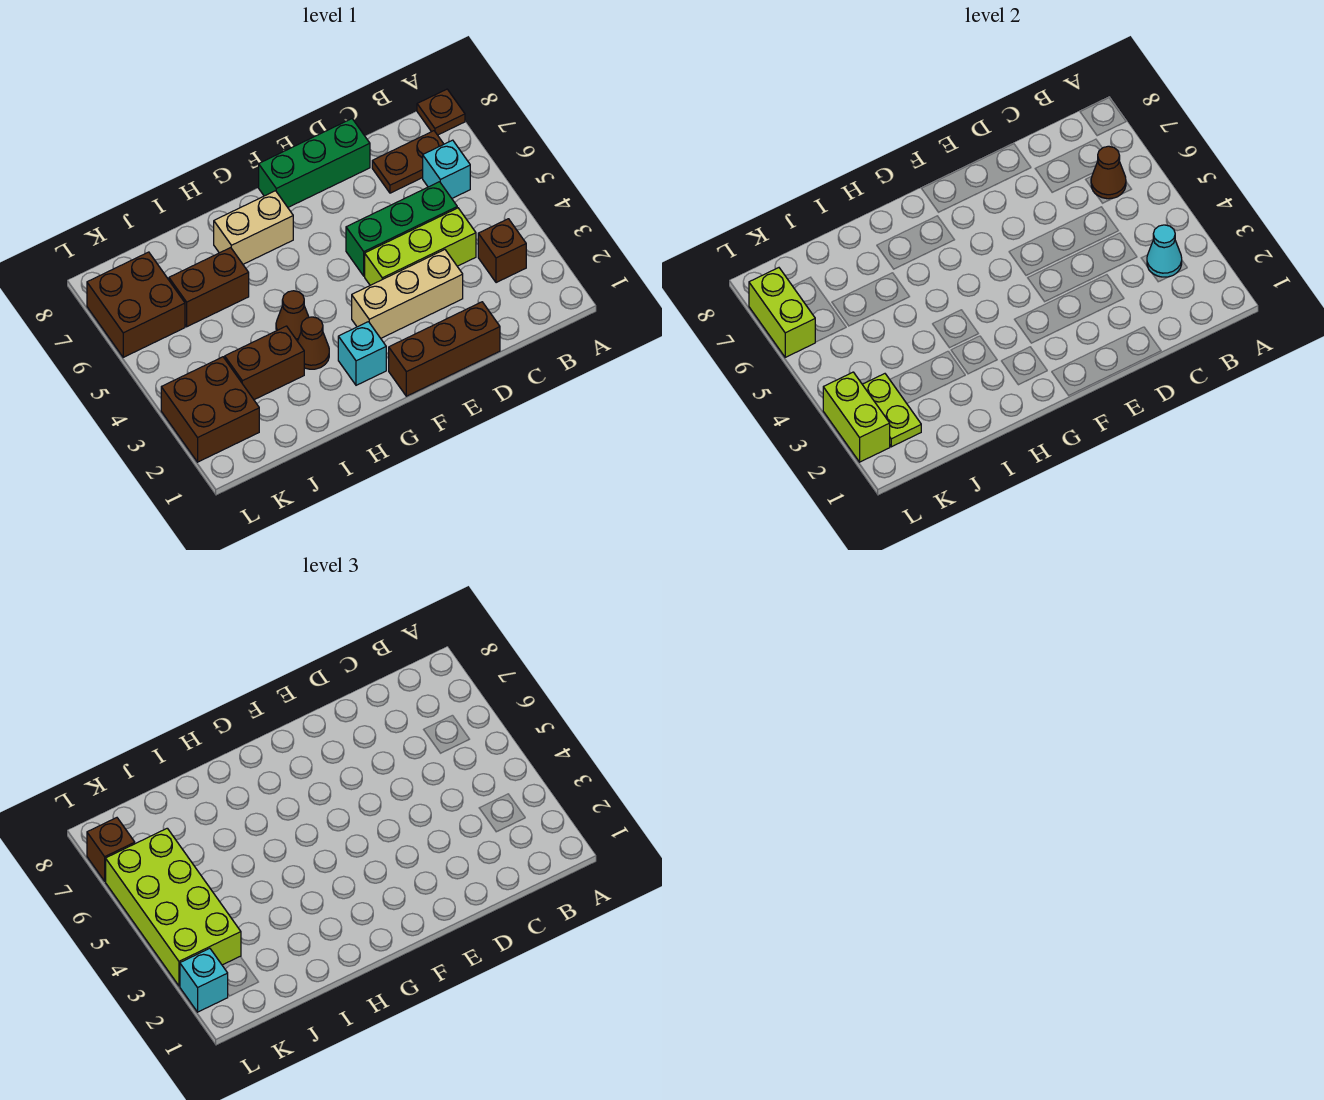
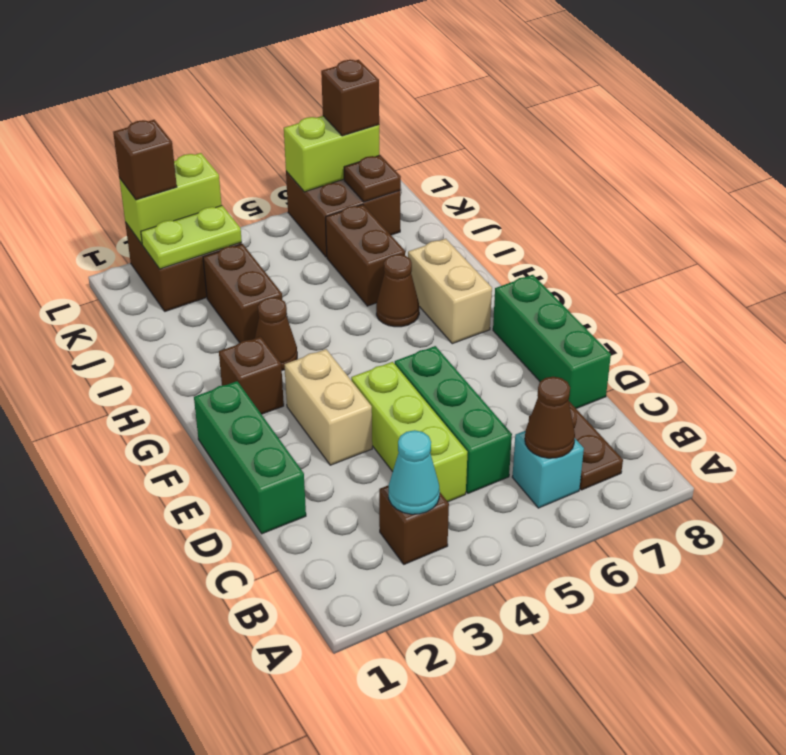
brown 1x1 plate [417,89,465,135] -> brown 1x1 plate moved to [344,155,401,202]
brown 1x3 brick [389,302,500,396] -> green 1x3 brick [194,381,306,534]
tan 1x3 brick [352,250,463,338] -> tan 1x2 brick [284,349,372,465]
cyan 1x1 brick [338,322,386,385] -> brown 1x1 brick [219,337,284,414]
brown 1x1 cone [276,291,309,341] -> brown 1x1 cone moved to [376,254,419,327]
lime 2x4 brick [105,828,241,986] -> none
cyan 1x1 brick [180,948,228,1012] -> brown 1x1 brick [113,120,177,200]

